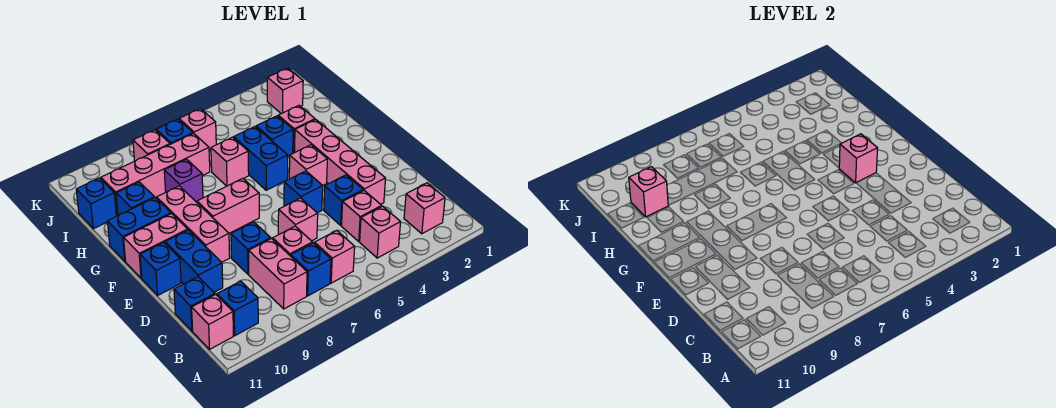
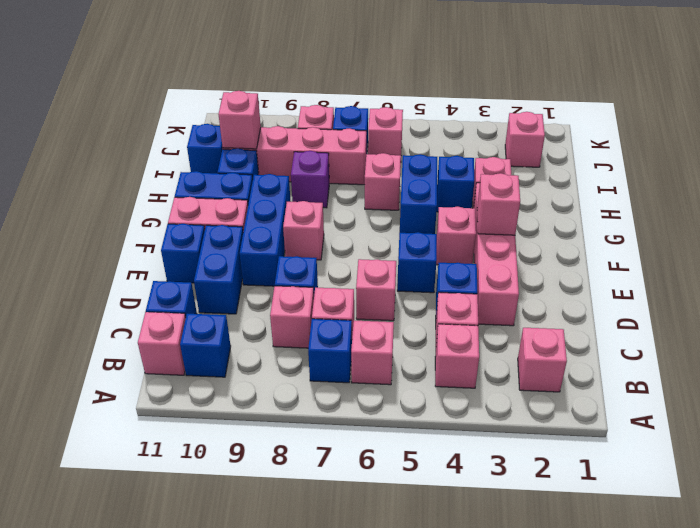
pink 1x2 brick [249,239,307,309] -> pink 1x1 brick [270,286,314,348]
pink 1x3 brick [156,186,230,262] -> blue 1x3 brick [240,174,291,286]
pink 1x2 brick [197,179,259,233] -> pink 1x1 brick [283,201,324,260]

